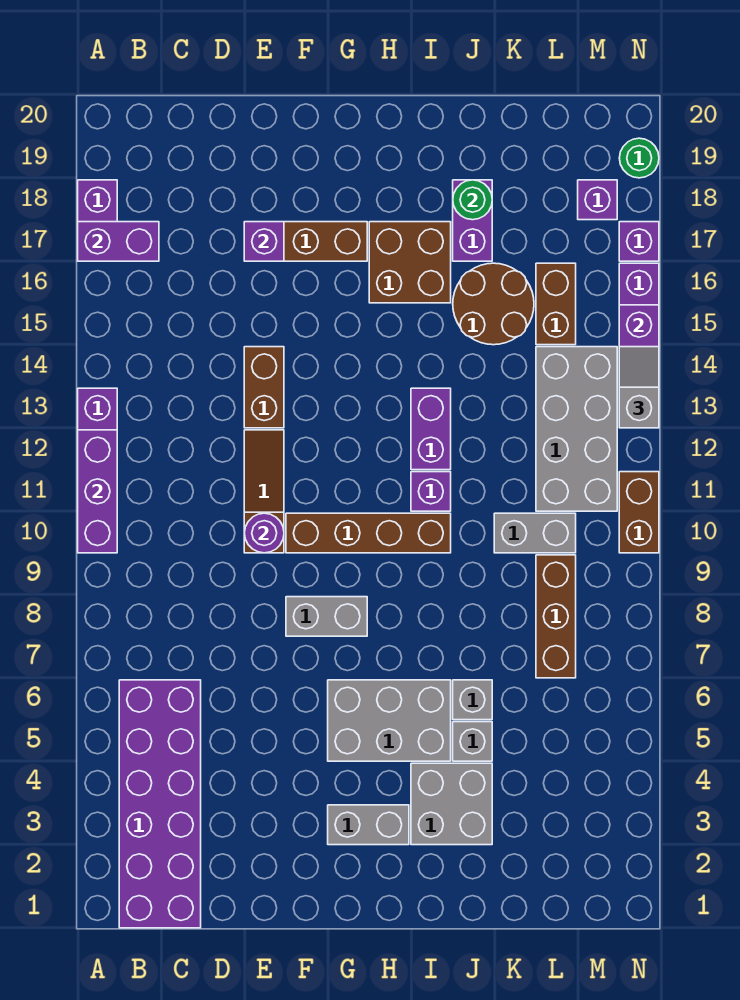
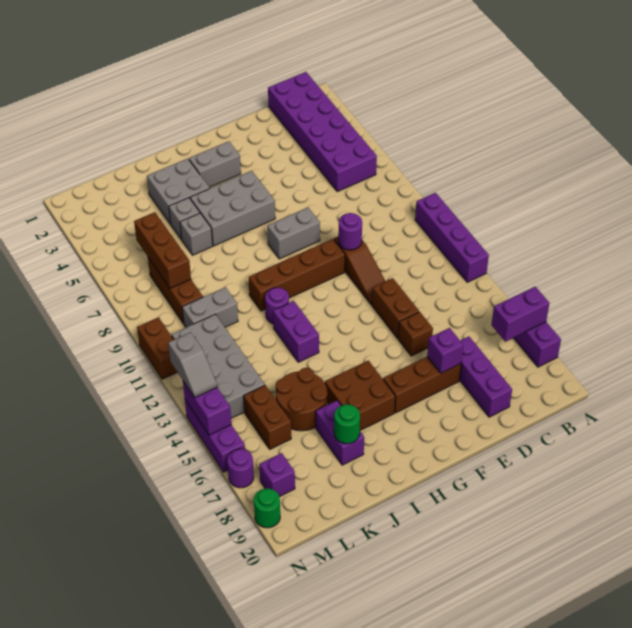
purple 1x3 brick [78,430,117,553] -> purple 1x3 brick moved to [459,336,512,417]
none -> brown 1x1 brick [398,312,433,356]
purple 1x1 brick [411,472,451,511] -> purple 1x1 round brick [265,288,289,324]
none -> brown 1x3 brick [134,212,191,288]
purple 1x1 brick [619,222,659,261] -> purple 1x1 round brick [227,449,254,488]

